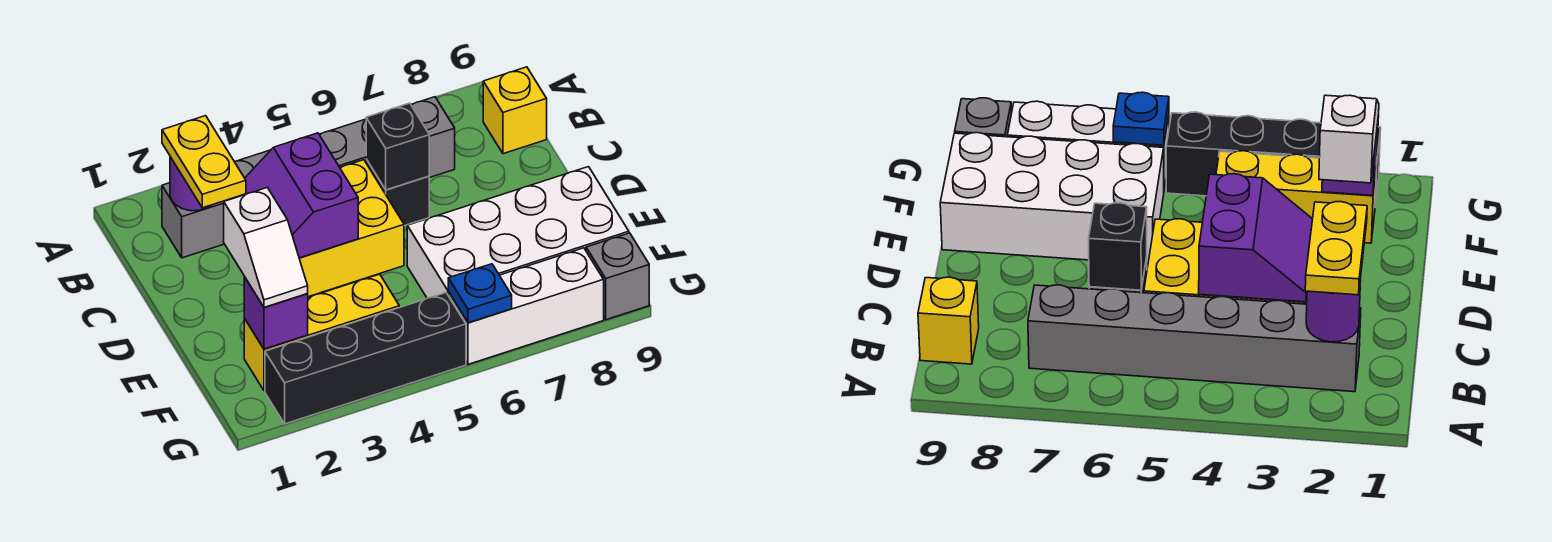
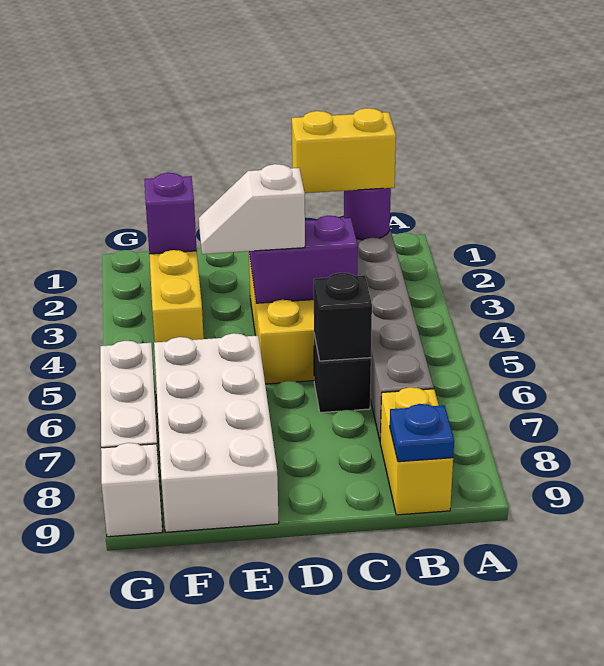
yellow 1x2 plate [162,116,246,208] -> yellow 1x2 brick [292,108,396,193]
yellow 1x1 brick [483,67,547,154] -> yellow 1x2 brick [380,387,453,515]
white 1x2 slope [224,188,308,307] -> white 1x2 slope moved to [199,164,305,254]
black 1x4 brick [265,293,466,424] -> none
blue 1x1 plate [448,264,512,323] -> blue 1x1 plate moved to [390,404,454,462]
grey 1x1 brick [586,233,649,320] -> white 1x1 brick [101,443,162,537]

